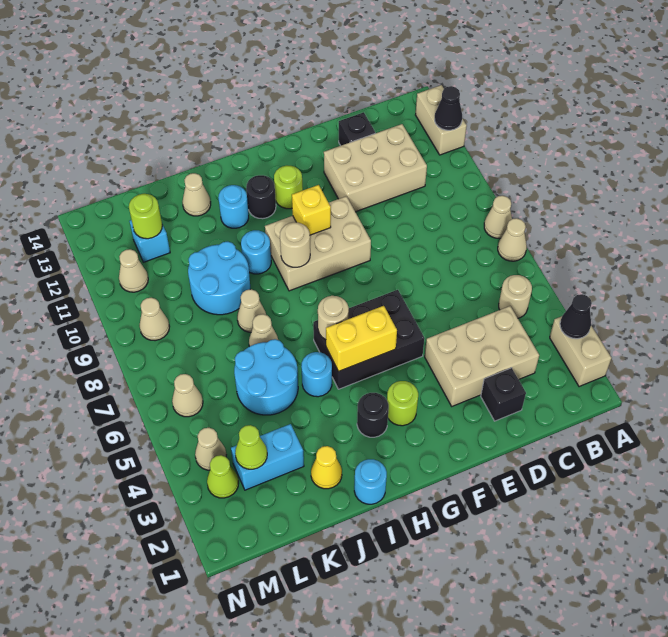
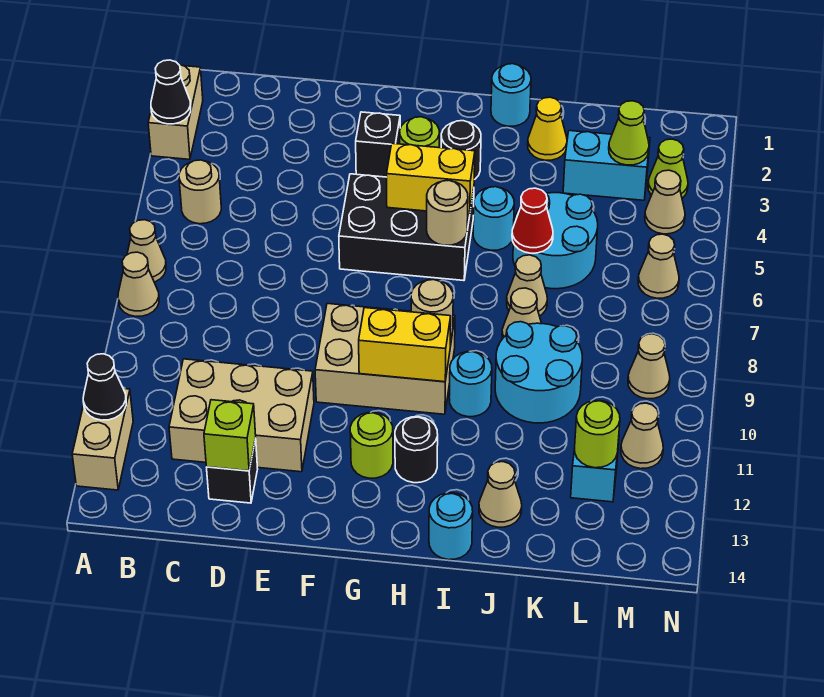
tan 2x3 brick [425,306,539,406] -> none
black 1x1 brick [481,368,526,421] -> black 1x1 brick moved to [356,112,400,177]
none -> lime 1x1 brick [204,400,256,471]
yellow 1x1 brick [292,185,331,235] -> yellow 1x2 brick [359,308,451,382]
cyan 1x1 round brick [218,185,249,228] -> cyan 1x1 round brick moved to [429,493,473,560]
none -> red 1x1 cone [512,188,553,253]

